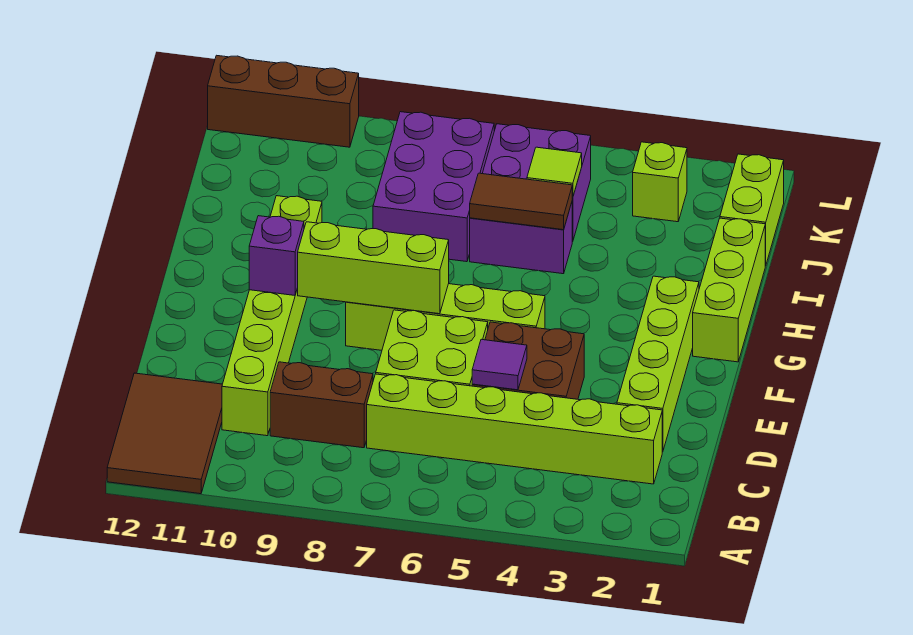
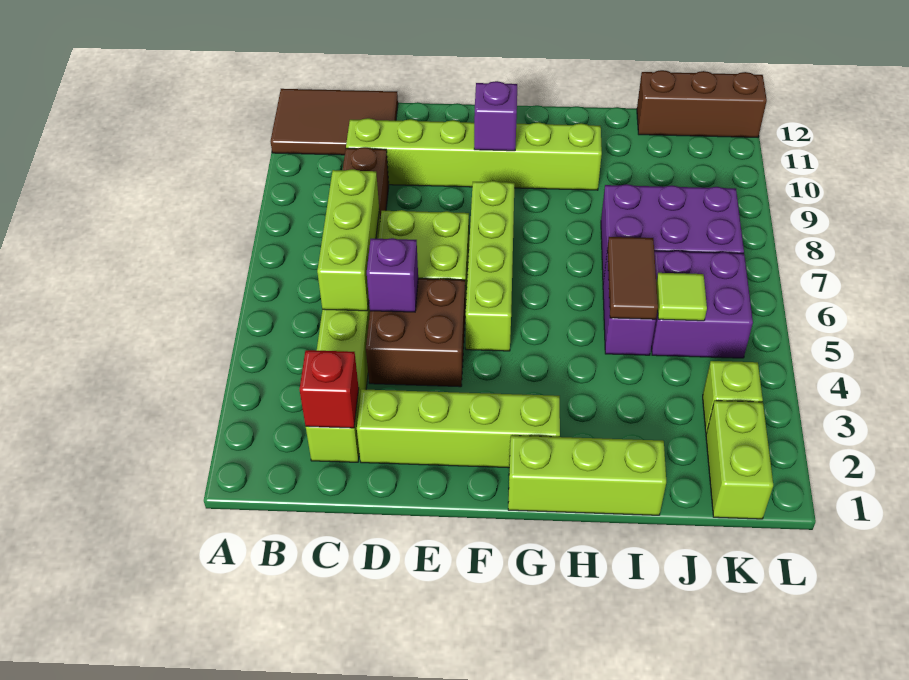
none -> red 1x1 brick [300,350,359,428]
purple 1x1 tile [472,339,527,390] -> purple 1x1 brick [367,238,418,312]
lime 1x3 brick [298,222,449,314] -> lime 1x3 brick moved to [317,169,379,311]
lime 1x2 brick [720,154,784,266] -> lime 1x2 brick turned to [706,401,773,519]
brown 1x3 brick [208,55,359,147] -> brown 1x3 brick turned to [637,70,767,137]

